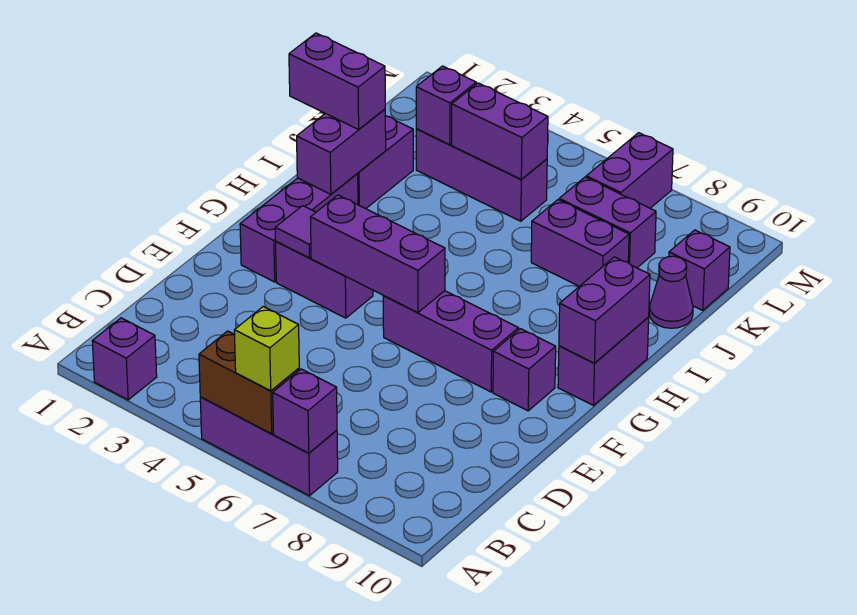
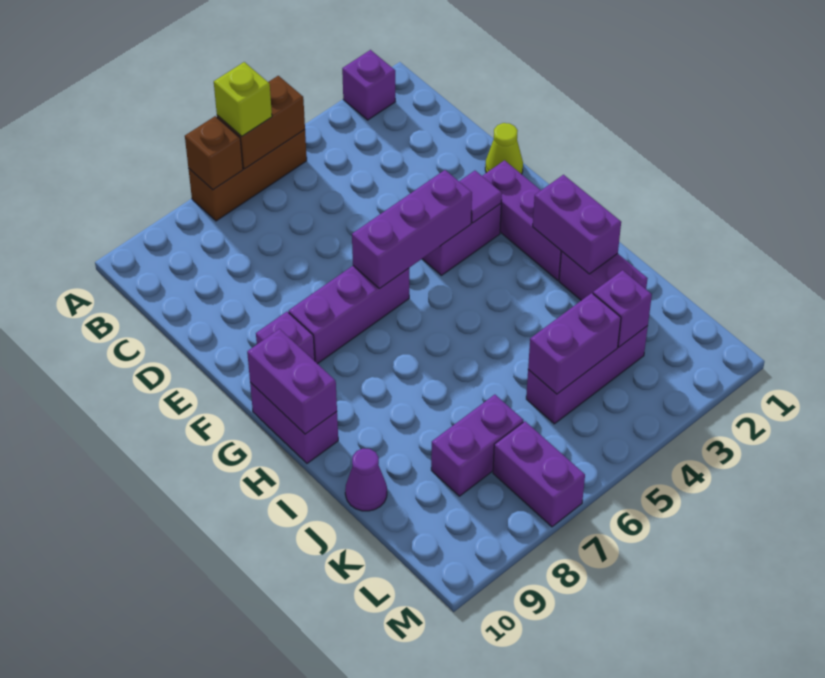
purple 1x3 brick [200,397,338,496] -> brown 1x3 brick [188,130,307,221]
purple 1x1 brick [273,369,337,453] -> brown 1x1 brick [185,116,243,190]
none -> lime 1x1 cone [485,123,523,174]
purple 1x2 brick [289,33,385,129] -> none
purple 1x2 brick [531,200,629,286] -> none
purple 1x1 brick [669,230,730,310] -> none

